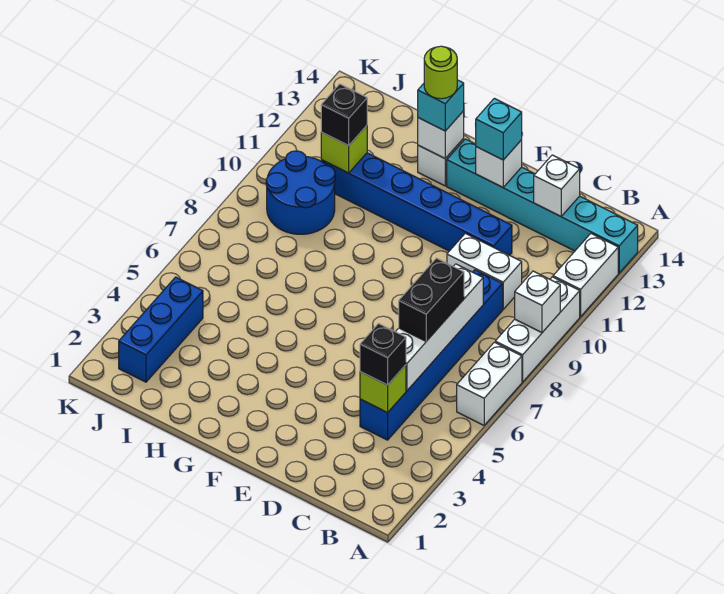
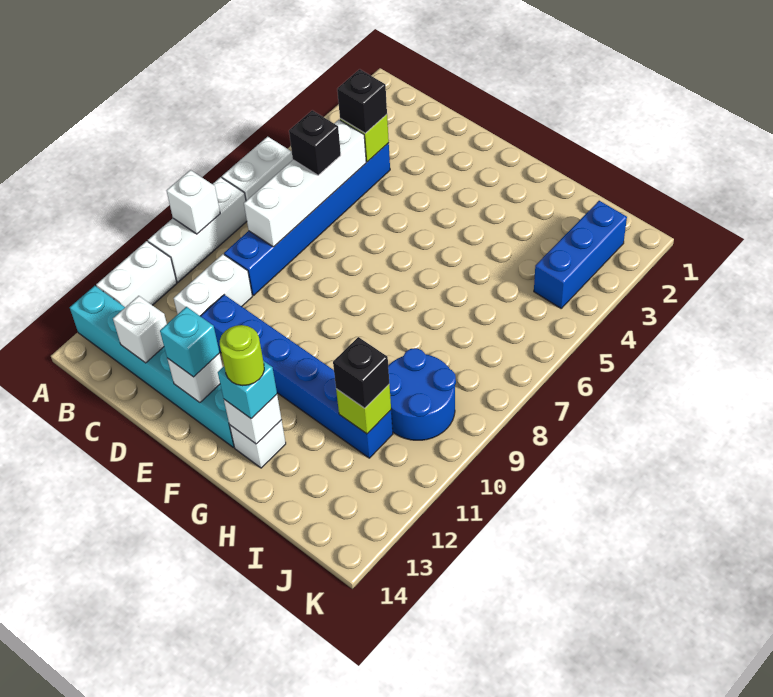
black 1x2 brick [399,258,464,341] -> black 1x1 brick [289,110,341,175]
white 1x2 brick [447,233,522,309] -> white 1x2 brick turned to [174,254,252,316]

